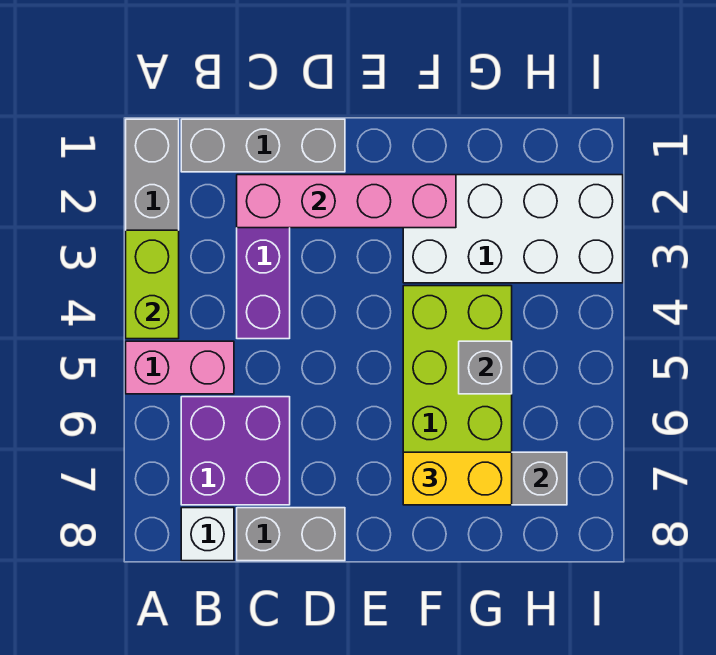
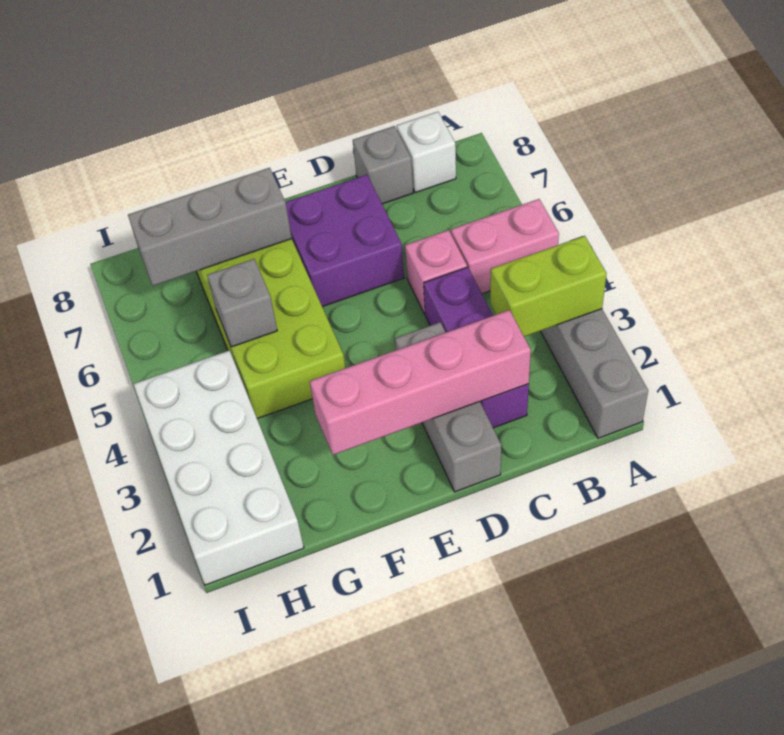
lime 1x2 brick [126,230,179,339] -> lime 1x2 brick turned to [490,236,607,337]
grey 1x3 brick [181,119,345,172] -> grey 1x3 brick turned to [395,322,501,492]
purple 2x2 brick [181,397,290,505] -> purple 2x2 brick moved to [286,175,404,307]
none -> pink 1x1 brick [405,230,467,314]
grey 1x2 brick [237,508,345,561] -> grey 1x1 brick [353,126,413,204]
white 2x4 brick [403,175,623,283] -> white 2x4 brick turned to [133,350,304,585]
yellow 1x2 brick [403,452,512,505] -> none

